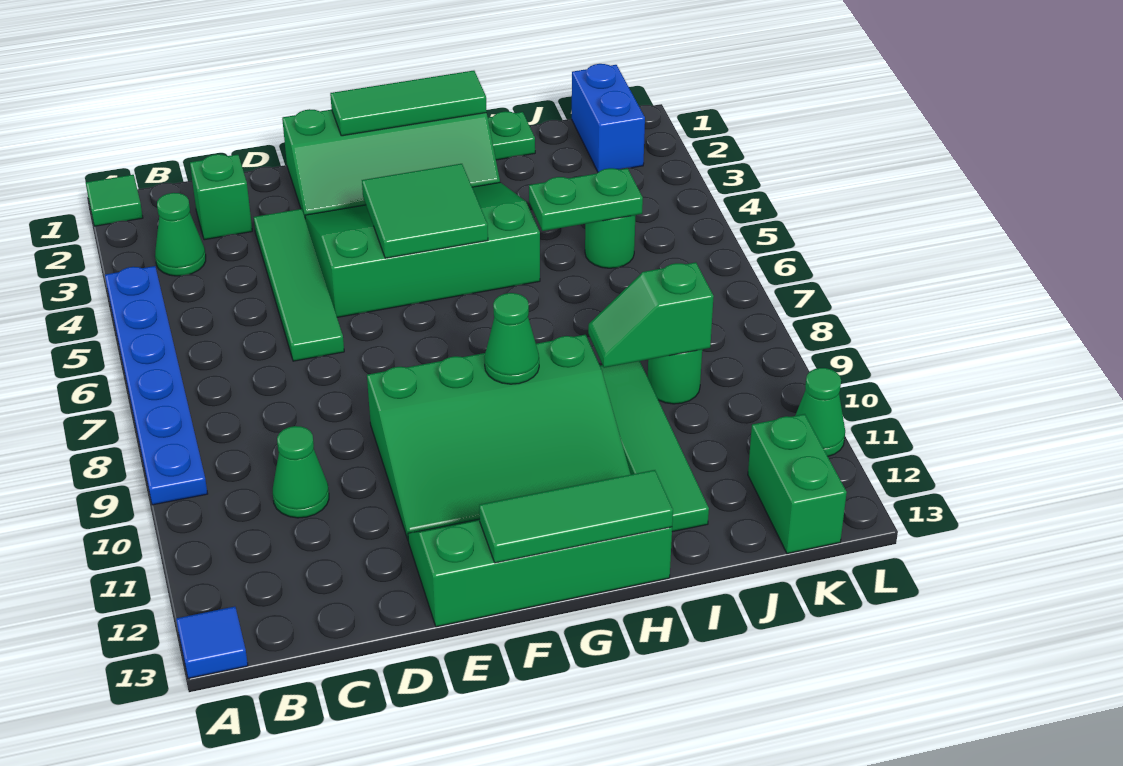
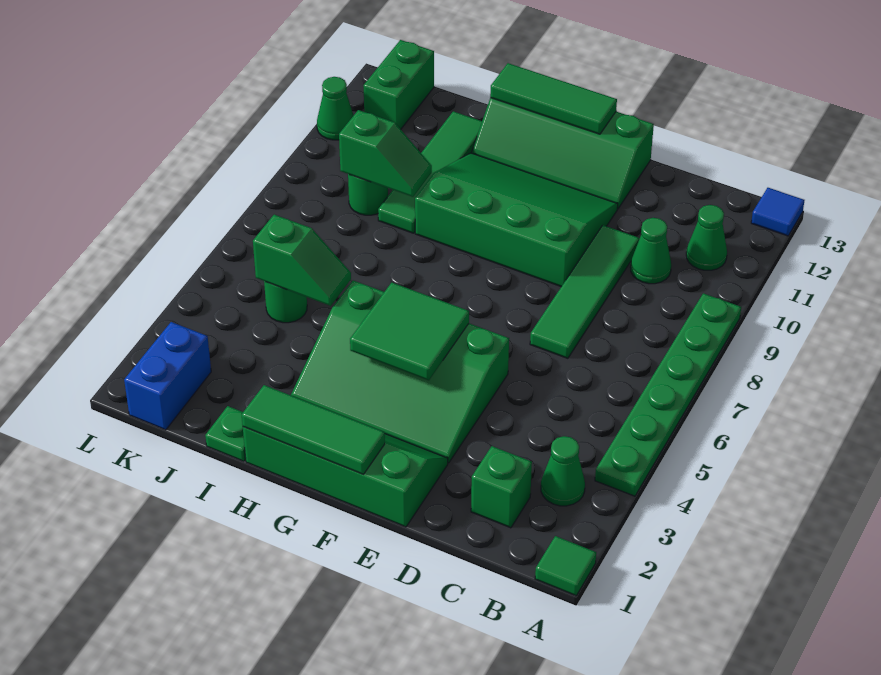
blue 1x6 plate [105,266,208,505] -> green 1x6 plate [595,293,741,496]
green 1x4 tile [254,209,344,361] -> green 1x4 tile moved to [530,225,639,358]
green 1x1 cone [484,293,539,384] -> green 1x1 cone moved to [686,205,727,270]
green 1x2 plate [529,168,643,231] -> green 1x2 slope [253,215,351,306]

